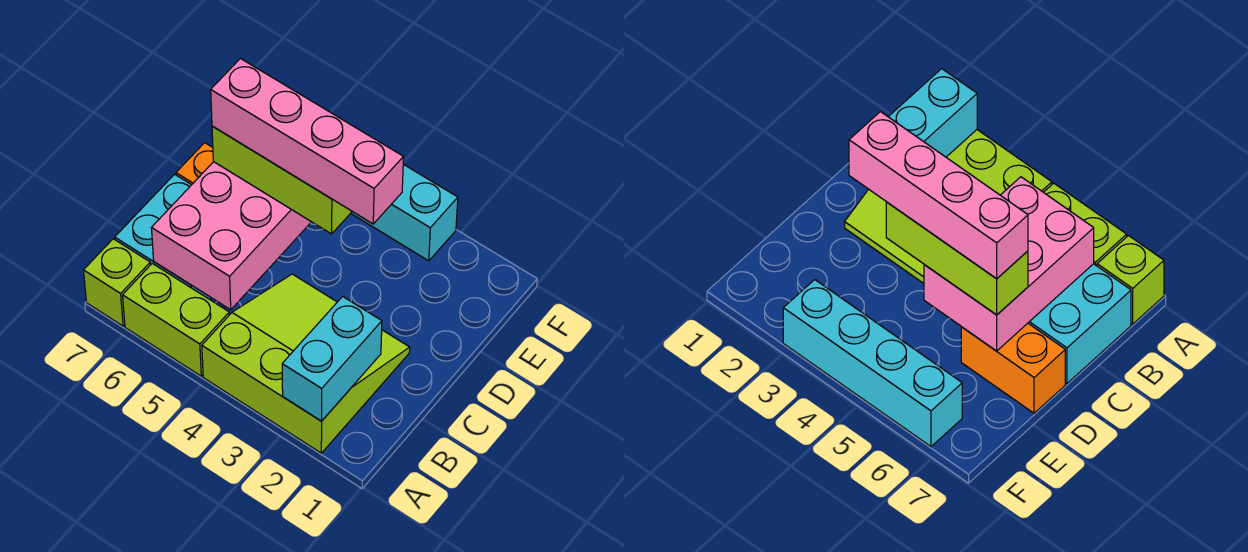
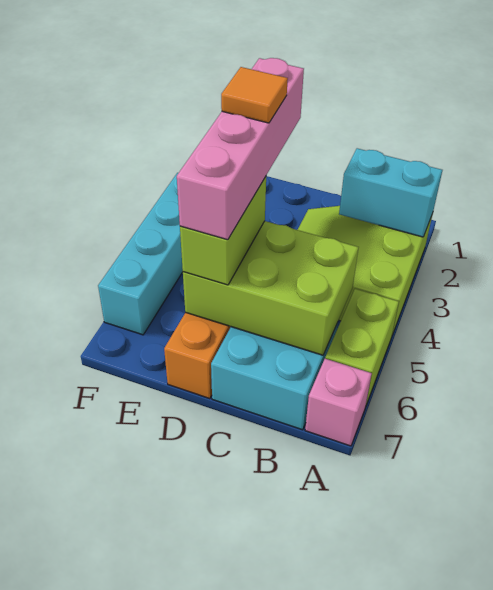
lime 1x1 brick [83,239,150,326] -> pink 1x1 brick [305,359,372,446]
pink 2x3 brick [152,162,311,310] -> lime 2x3 brick [183,221,359,355]
lime 1x3 brick [212,126,352,234] -> lime 1x2 brick [180,177,266,285]
none -> orange 1x1 tile [221,67,288,123]

